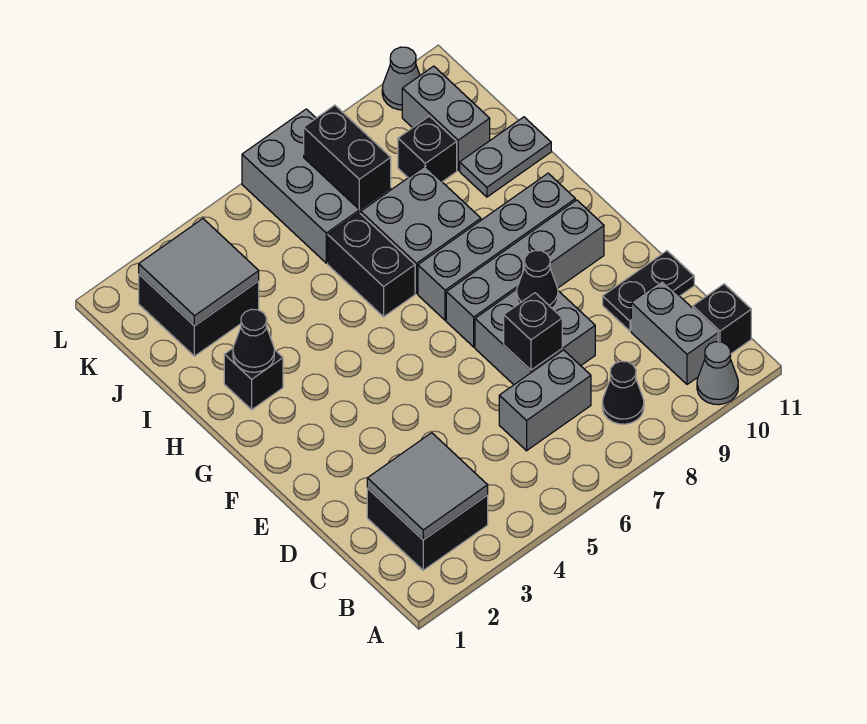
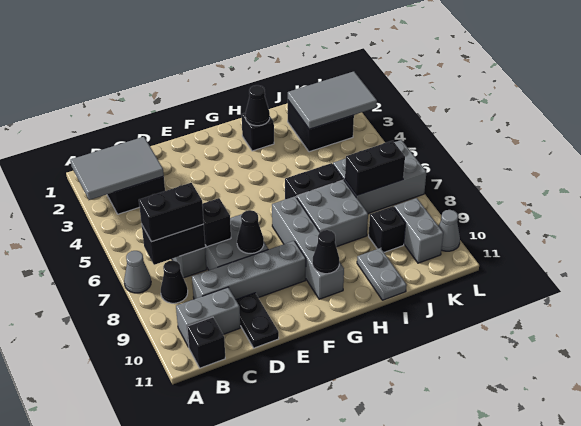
grey 1x1 cone [697,342,738,405] -> grey 1x1 cone moved to [124,251,151,293]
grey 2x2 tile [367,433,488,540] -> grey 2x3 tile [71,137,164,200]
none -> black 1x2 brick [142,224,205,265]
none -> black 1x2 brick [139,183,204,242]
grey 1x4 brick [446,200,604,347] -> grey 1x4 brick turned to [192,241,306,299]
none -> black 1x1 cone [312,230,339,274]
grey 2x2 tile [139,219,259,326] -> grey 2x3 tile [288,71,377,129]
grey 1x2 brick [402,66,490,170] -> grey 1x2 brick turned to [394,198,443,263]

